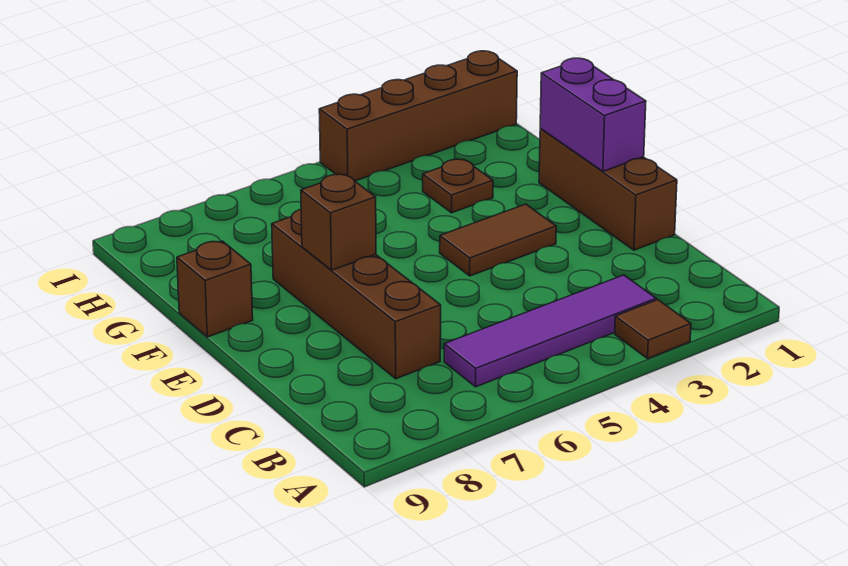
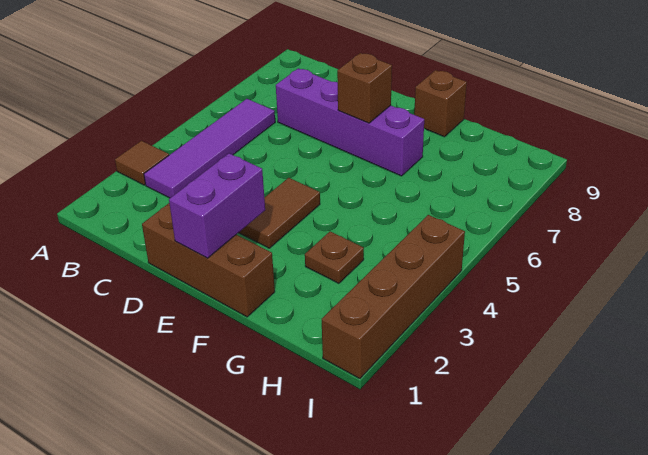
brown 1x4 brick [272,209,441,379] -> purple 1x4 brick [276,68,424,176]
purple 1x2 brick [540,58,646,171] -> purple 1x2 brick turned to [169,153,265,258]

